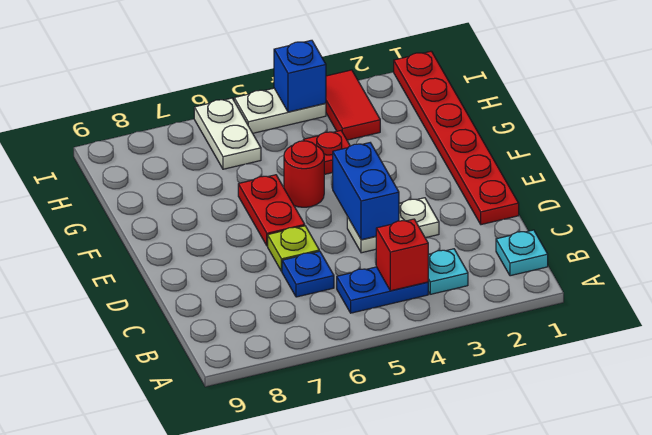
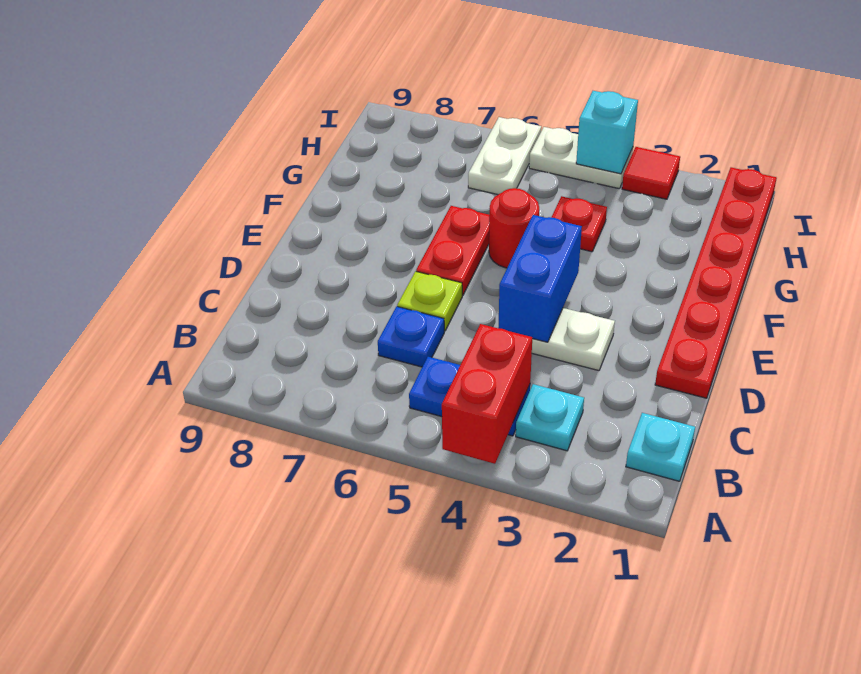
red 1x1 brick [376,219,428,291] -> red 1x2 brick [442,324,532,464]
red 1x2 tile [326,70,380,140] -> red 1x1 tile [622,147,680,199]
blue 1x1 brick [274,40,326,112] -> cyan 1x1 brick [576,91,638,174]

